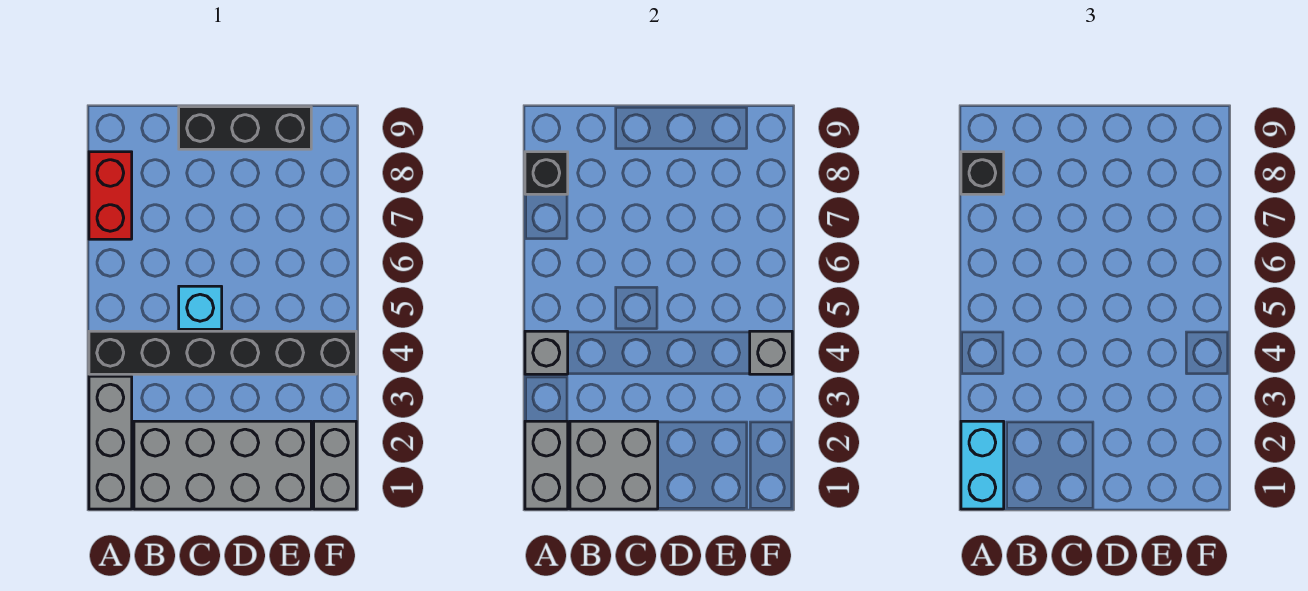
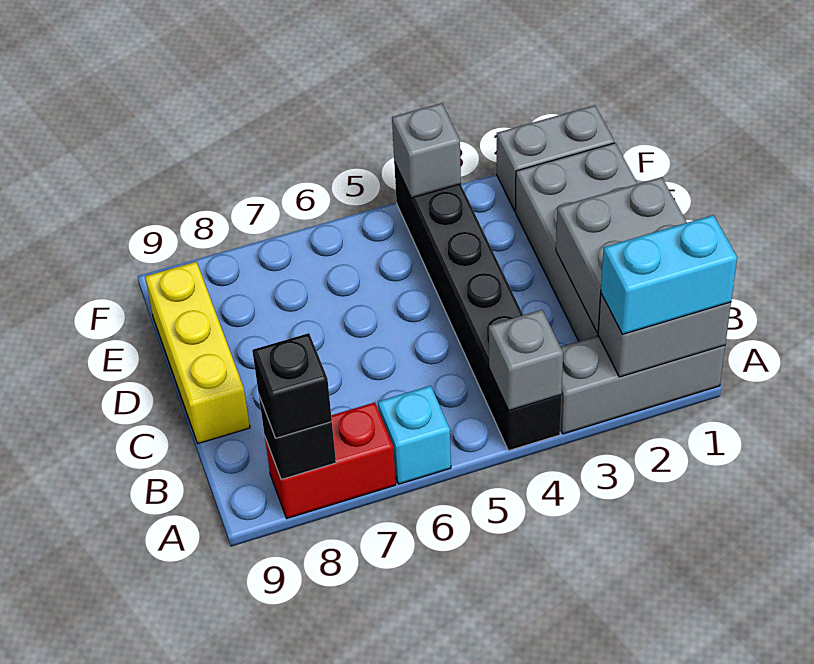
cyan 1x1 brick [179,286,222,329] -> cyan 1x1 brick moved to [378,386,451,484]
black 1x3 brick [179,107,311,149] -> yellow 1x3 brick [145,262,250,443]

